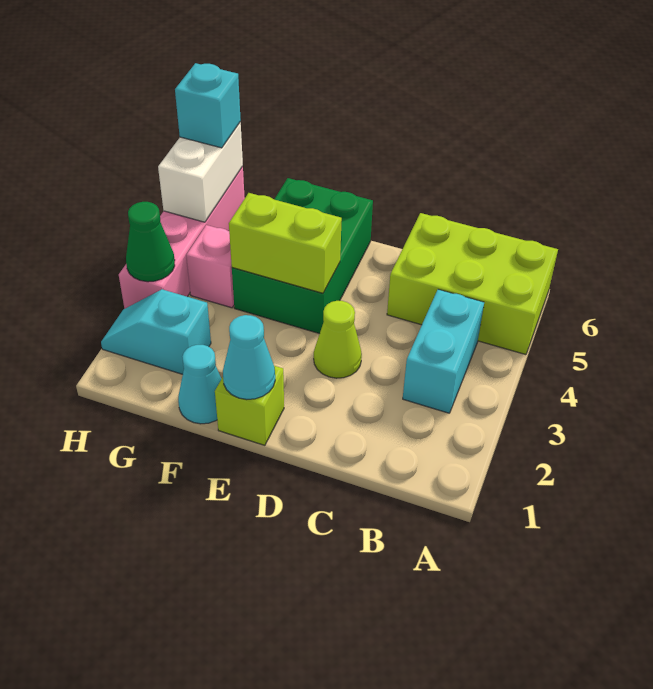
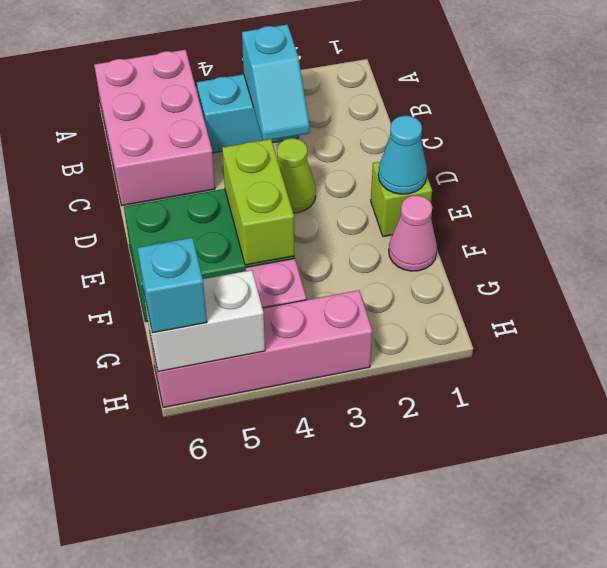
lime 2x3 brick [387,213,558,355] -> pink 2x3 brick [94,50,215,205]
cyan 1x1 cone [178,345,221,424] -> pink 1x1 cone [389,195,437,271]
cyan 1x2 slope [101,289,211,374] -> cyan 1x2 slope moved to [242,25,310,140]
green 1x1 cone [126,202,175,282] -> none

